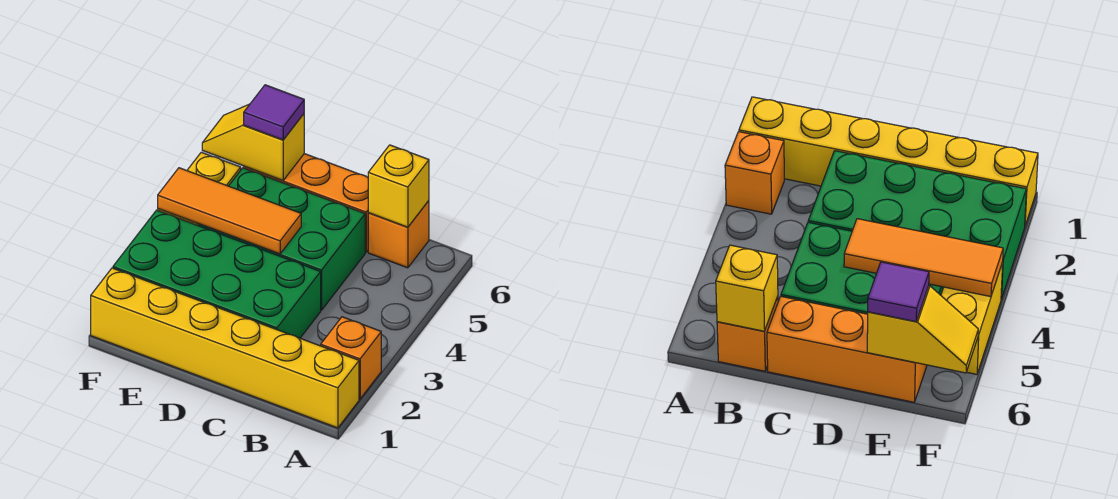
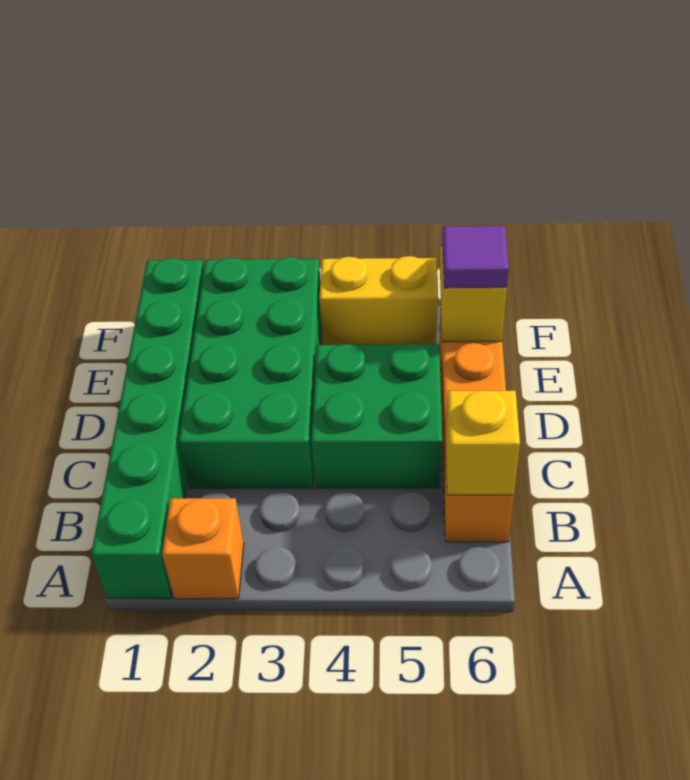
yellow 1x6 brick [91,268,359,428] -> green 1x6 brick [91,258,204,599]
green 2x3 brick [199,168,365,310] -> green 2x2 brick [311,344,442,488]
orange 1x3 tile [158,168,301,254] -> none

